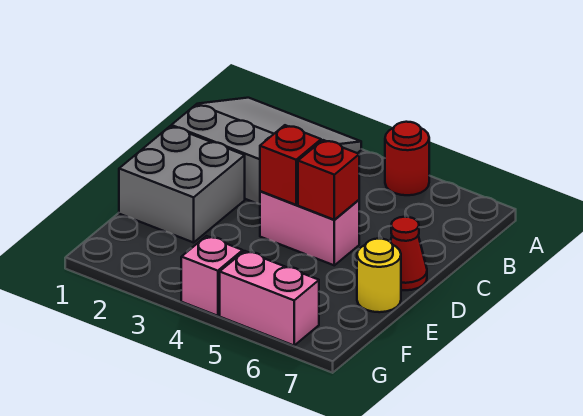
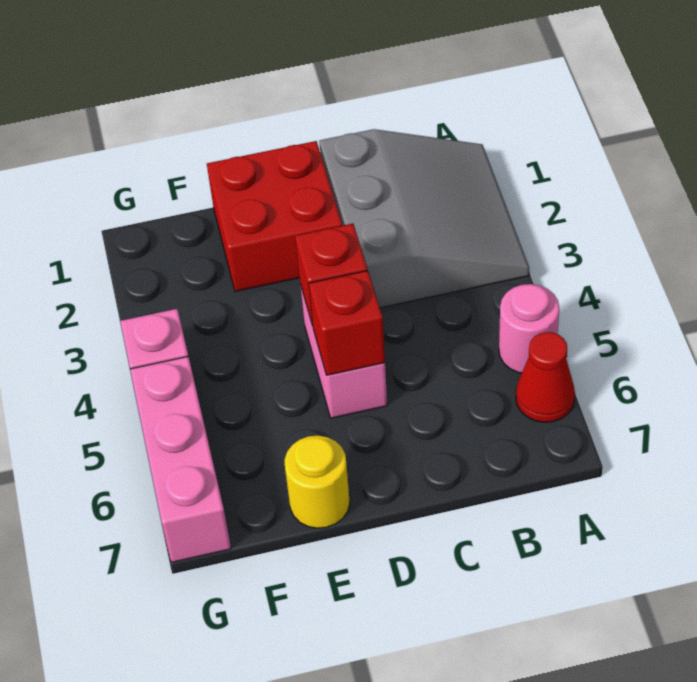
red 1x1 round brick [385,122,429,195] -> pink 1x1 round brick [499,284,559,373]
grey 2x2 brick [119,126,245,243] -> red 2x2 brick [207,141,342,291]
red 1x1 cone [390,217,427,290] -> red 1x1 cone moved to [516,332,575,422]
pink 1x2 brick [220,251,319,345] -> pink 1x3 brick [130,356,231,563]

